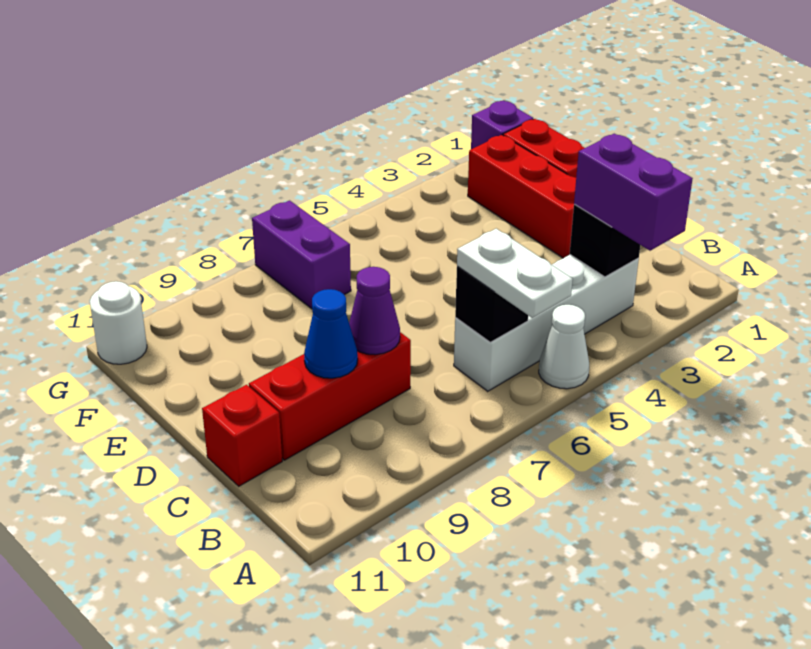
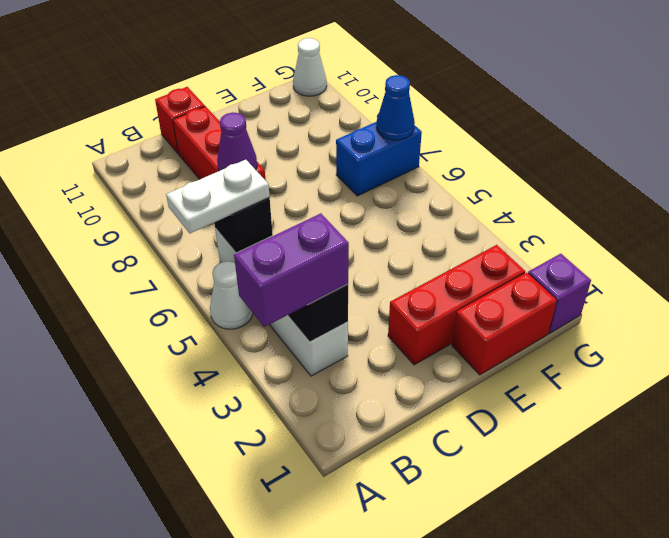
blue 1x1 cone [304,289,358,378] -> blue 1x1 cone moved to [376,75,415,140]
purple 1x2 brick [252,200,351,309] -> blue 1x2 brick [336,122,422,196]
white 1x1 round brick [90,281,147,364] -> white 1x1 cone [293,38,327,96]

